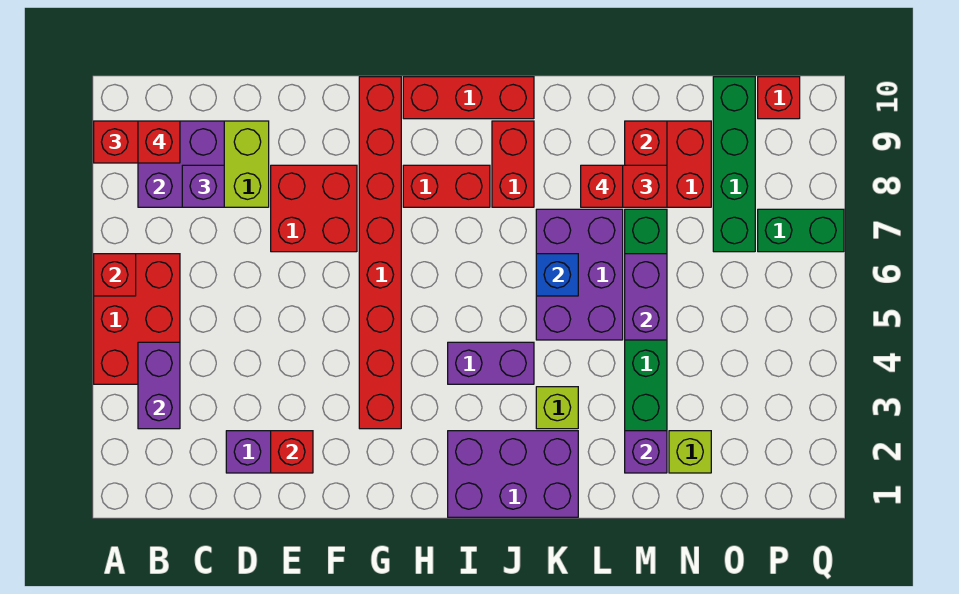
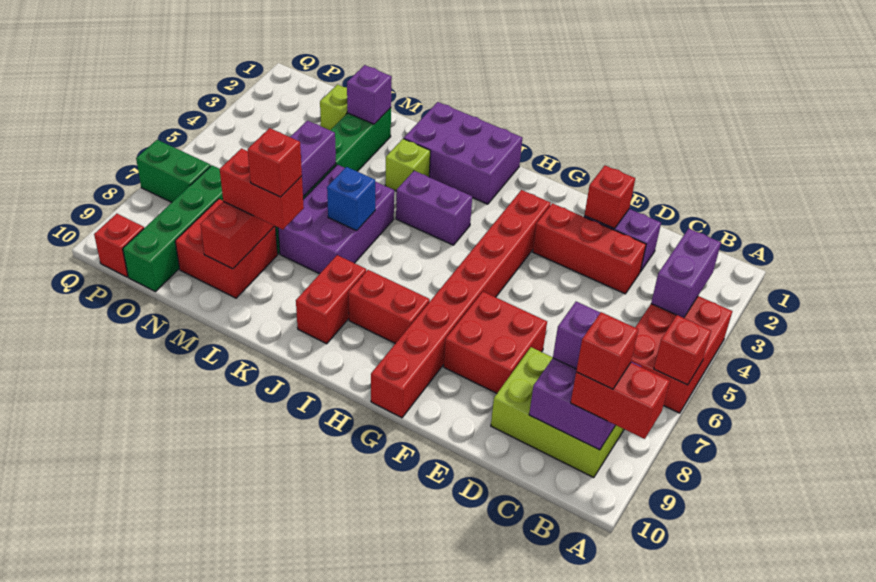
red 1x3 brick [403,77,534,119] -> red 1x3 brick moved to [533,203,646,294]

